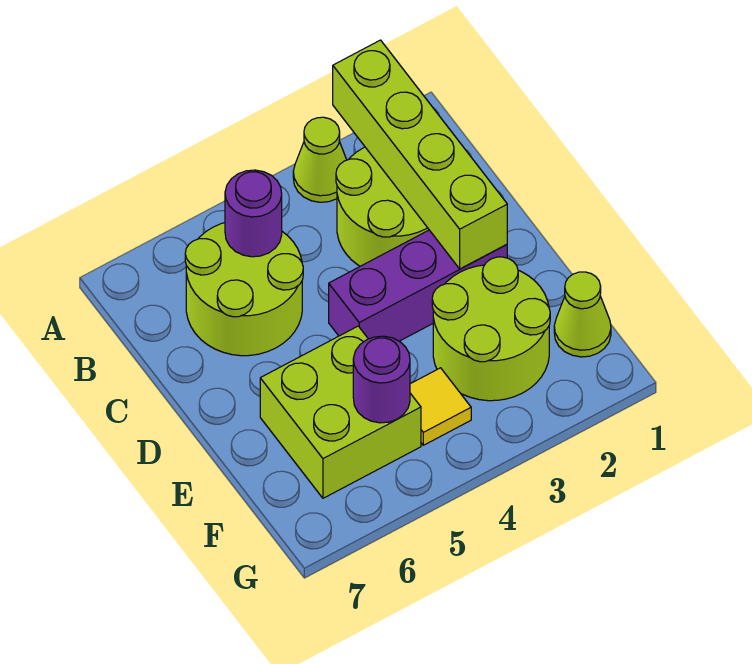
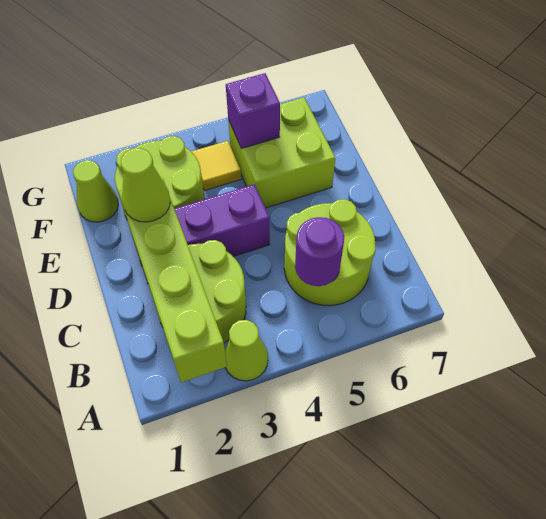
none -> lime 1x1 cone [121,148,170,222]
purple 1x1 round brick [353,336,410,423] -> purple 1x1 brick [226,73,280,148]

